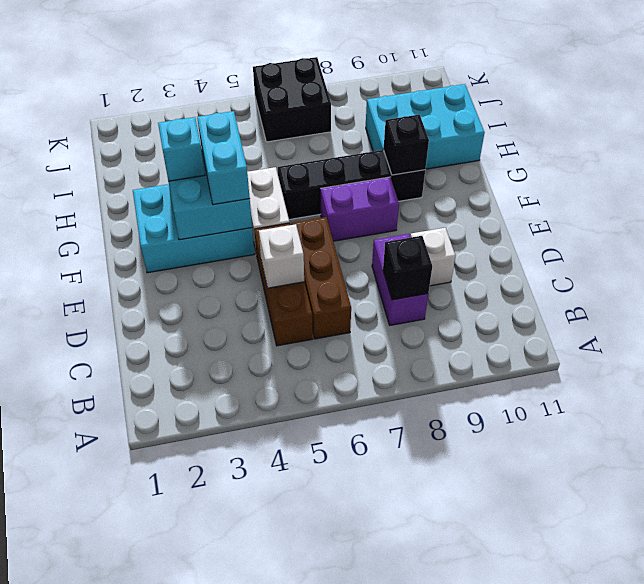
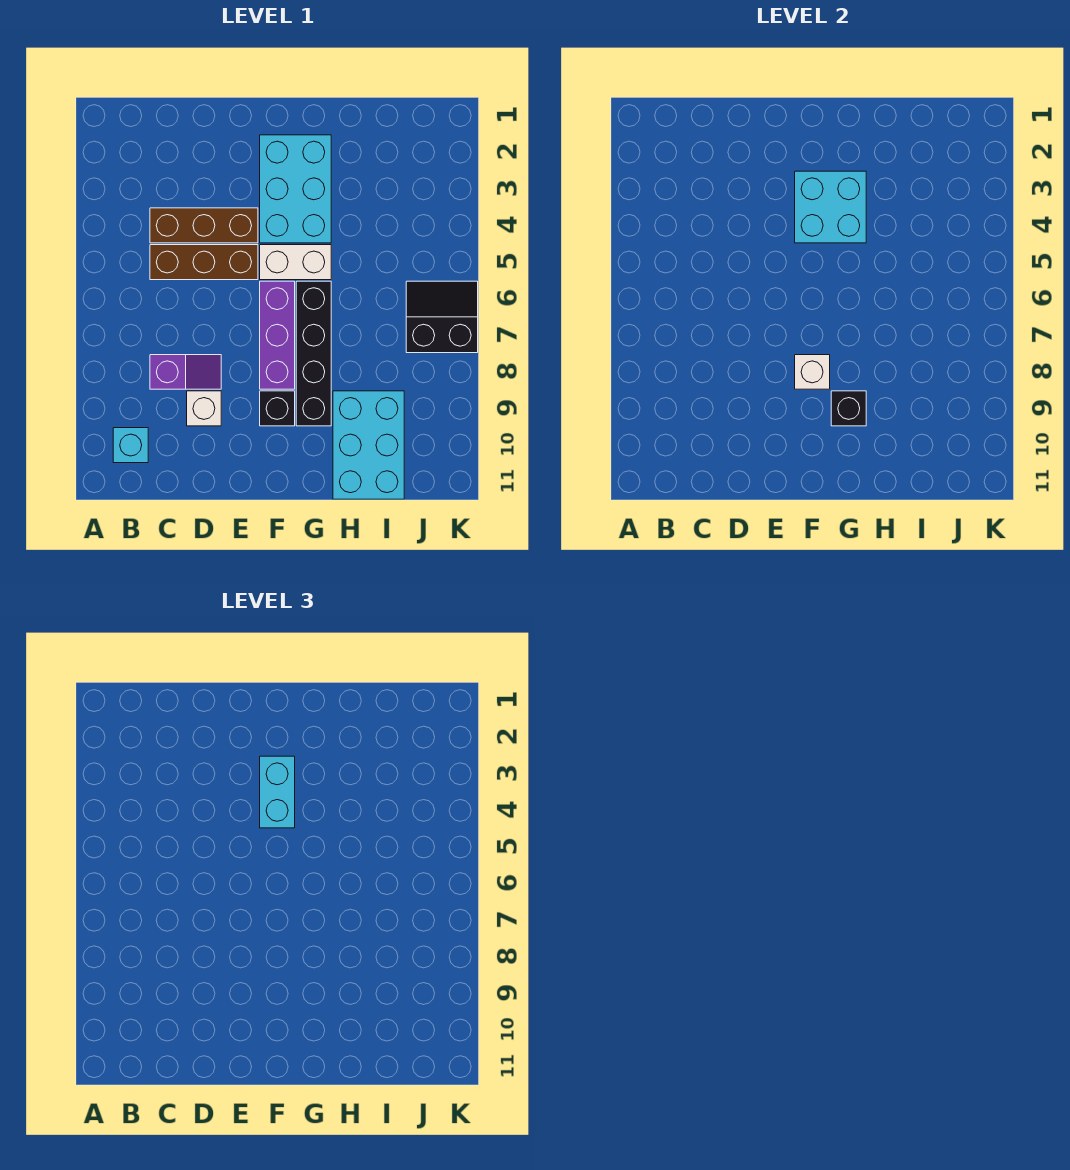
brown 1x3 brick [292,217,351,339] -> brown 1x3 brick moved to [150,208,258,243]
purple 1x2 brick [372,234,428,325] -> purple 1x2 slope [150,355,221,389]
black 1x1 brick [383,236,432,300] -> black 1x1 brick moved to [260,391,295,426]
white 1x1 brick [259,224,304,288] -> white 1x1 brick moved to [795,355,830,389]
cyan 1x2 brick [197,111,250,205] -> cyan 1x2 brick turned to [260,756,295,828]
purple 1x2 brick [321,177,399,241] -> purple 1x3 brick [260,281,295,389]
cyan 1x1 brick [158,117,205,181] -> cyan 1x1 brick moved to [113,428,148,463]
black 2x2 brick [253,57,331,142] -> black 2x2 slope [406,281,478,353]

